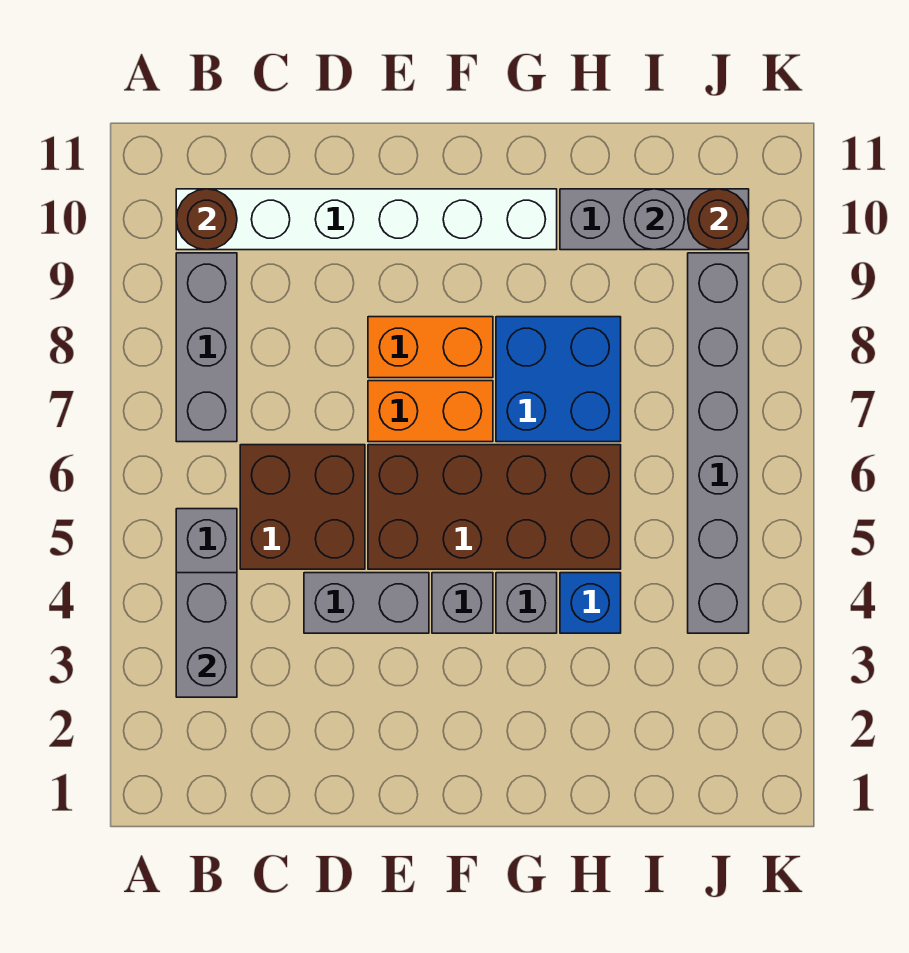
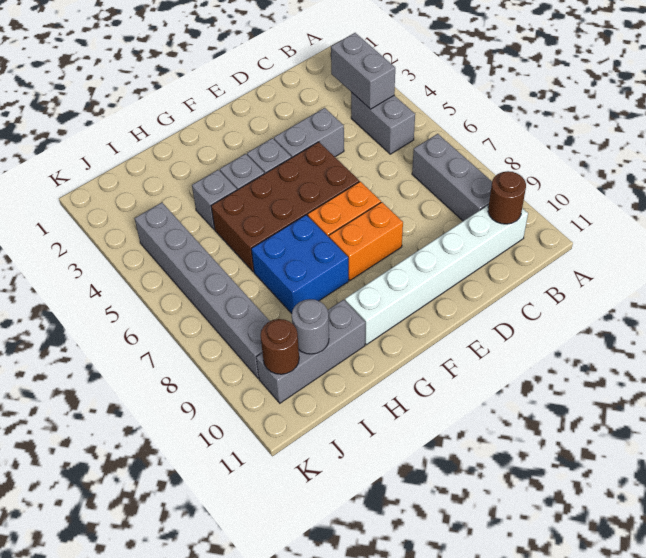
brown 2x2 brick [240,445,365,569] -> none
blue 1x1 brick [560,573,621,633] -> grey 1x1 brick [192,170,237,229]

